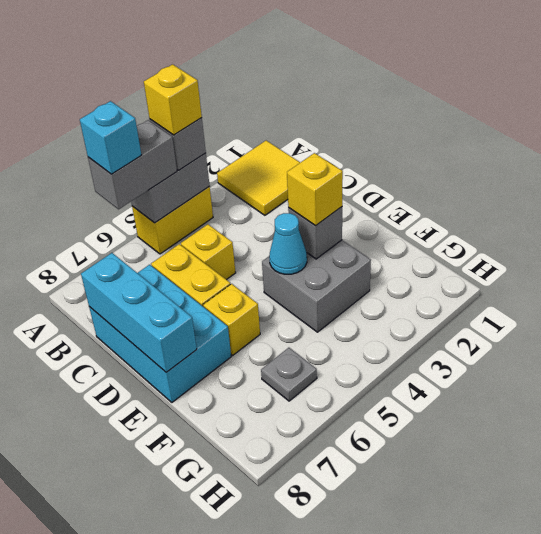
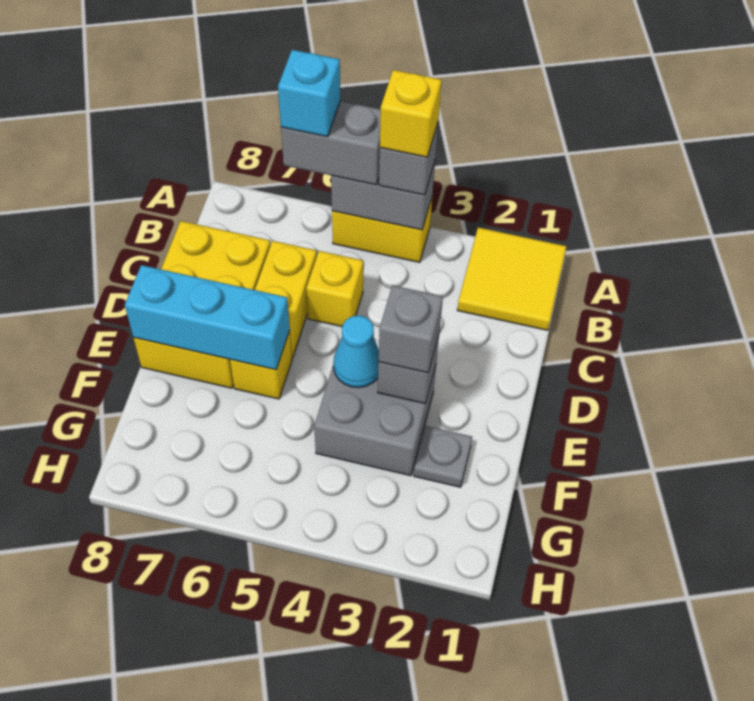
cyan 2x3 brick [89,265,231,402] -> yellow 2x3 brick [134,221,271,388]
cyan 1x3 brick [81,253,197,372] -> cyan 1x3 brick turned to [125,265,290,370]
yellow 1x1 brick [287,153,343,226] -> grey 1x1 brick [379,285,443,373]
grey 1x1 plate [261,348,317,401] -> grey 1x1 plate moved to [414,426,472,487]

